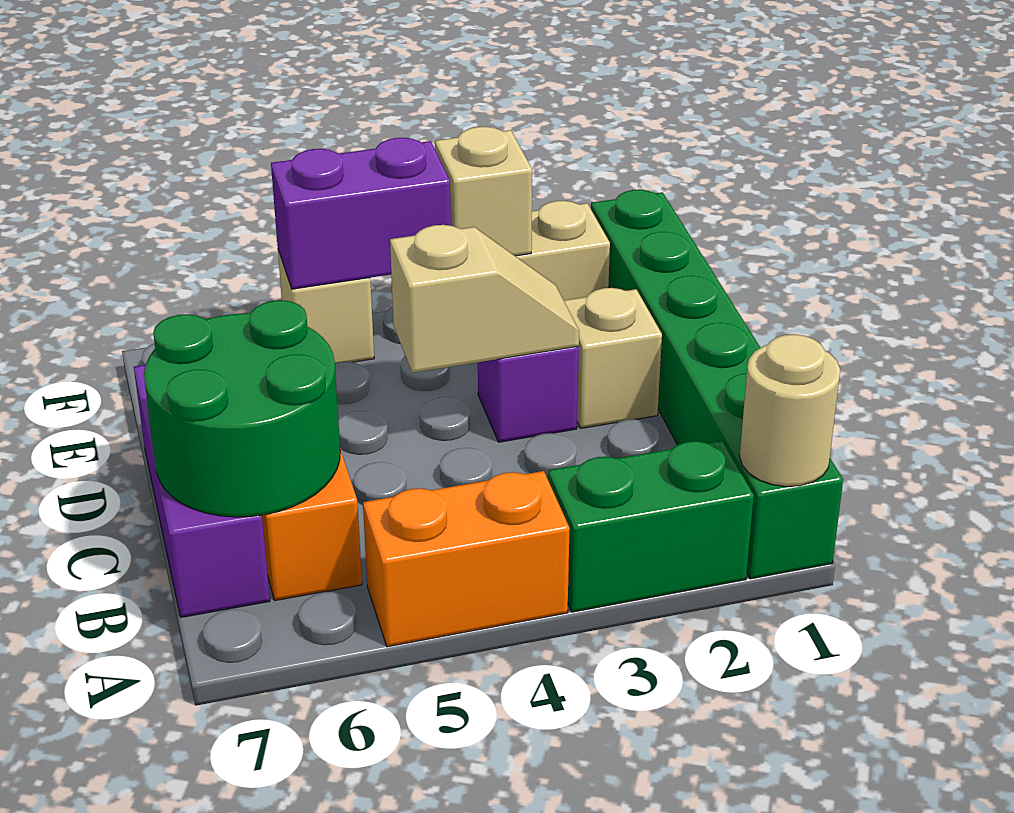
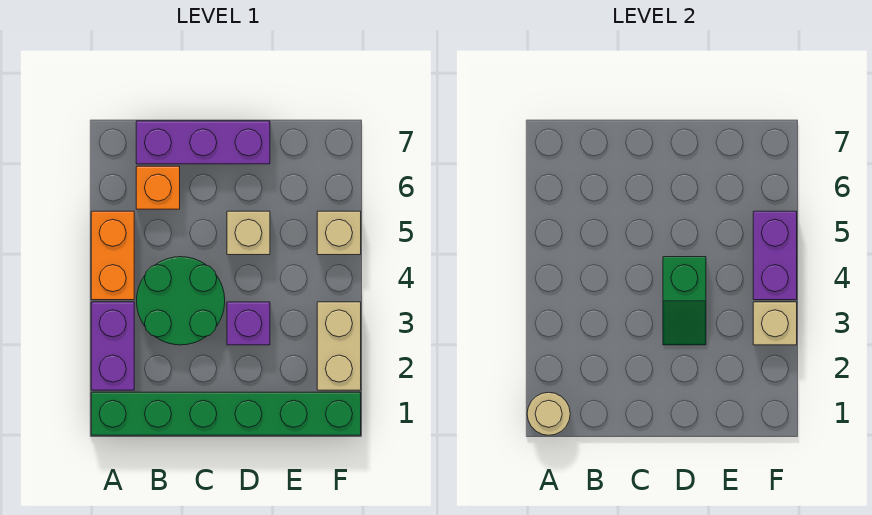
green 1x2 brick [548,440,754,612] -> purple 1x2 brick [91,302,134,390]
green 2x2 round brick [144,300,340,517] -> green 2x2 round brick moved to [137,257,225,345]
tan 1x1 brick [564,288,662,428] -> tan 1x1 brick moved to [227,211,270,255]
tan 1x2 slope [390,225,579,373] -> green 1x2 slope [663,257,706,345]

